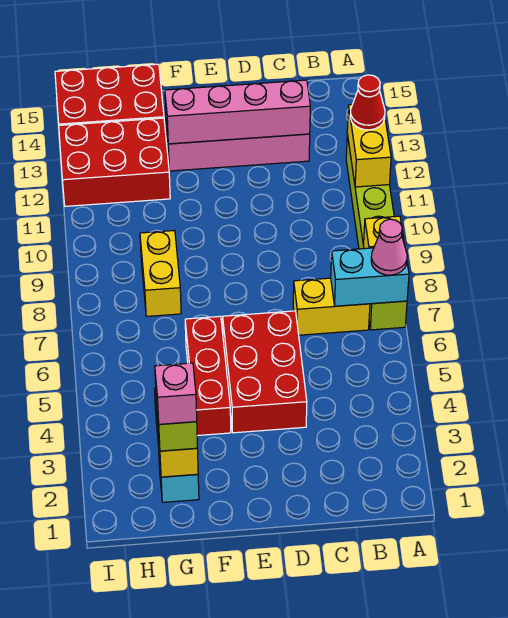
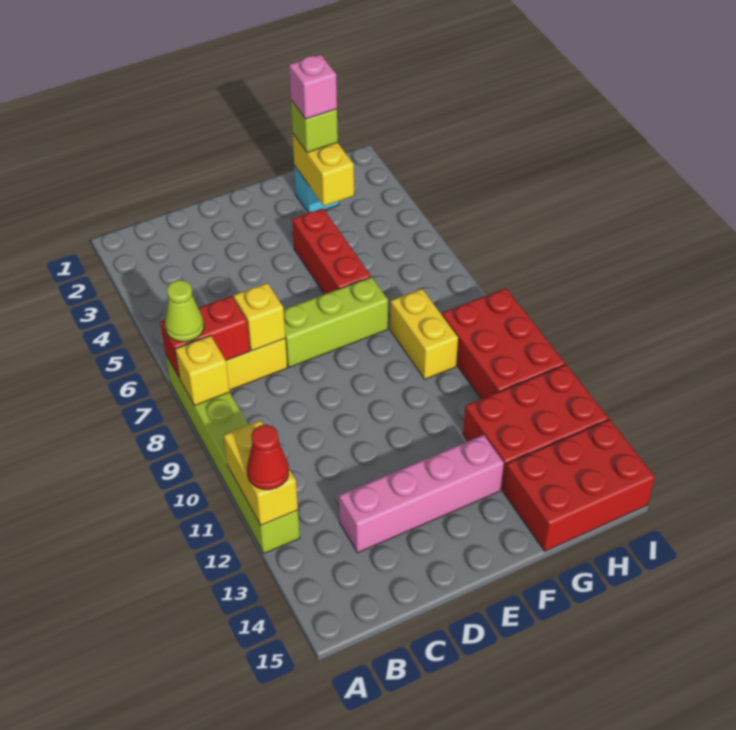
cyan 1x2 brick [331,248,409,306] -> red 1x2 brick [160,296,250,378]
pink 1x1 cone [371,219,407,275] -> lime 1x1 cone [165,280,204,342]
none -> yellow 1x1 brick [234,283,285,351]
pink 1x4 brick [165,80,310,144] -> none
red 2x3 brick [223,311,307,433] -> red 2x3 brick moved to [442,288,565,399]
none -> lime 1x3 brick [283,277,388,367]

